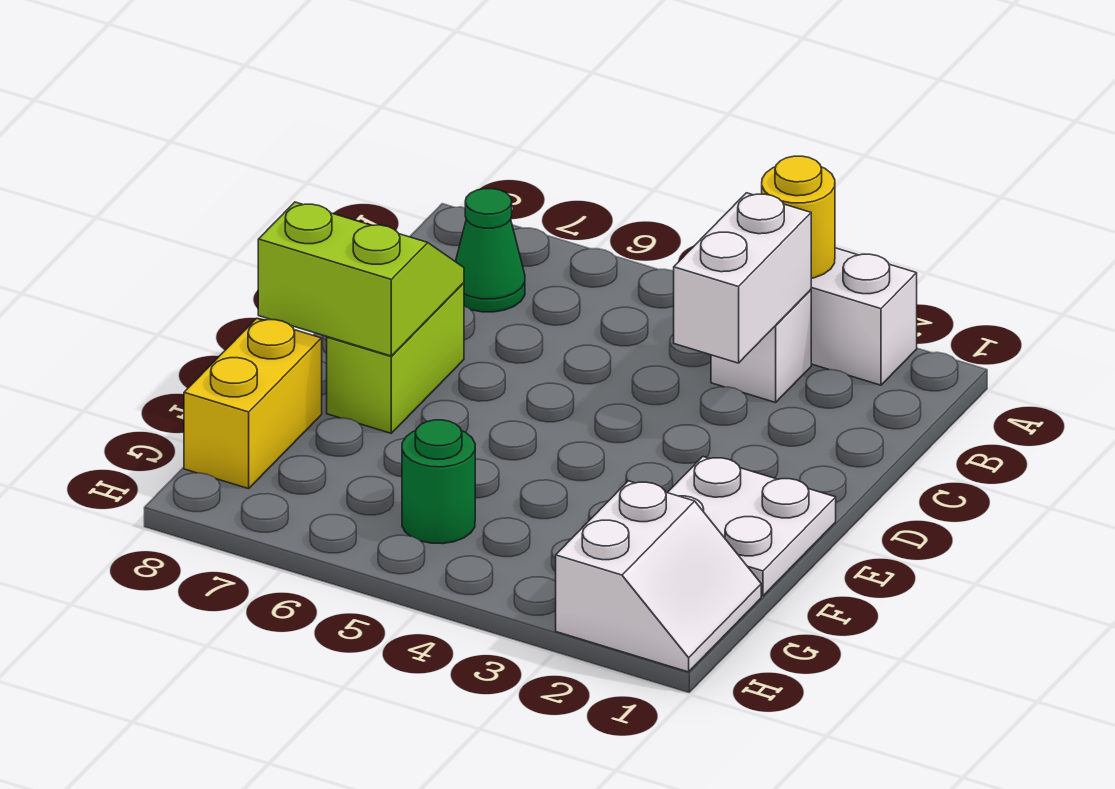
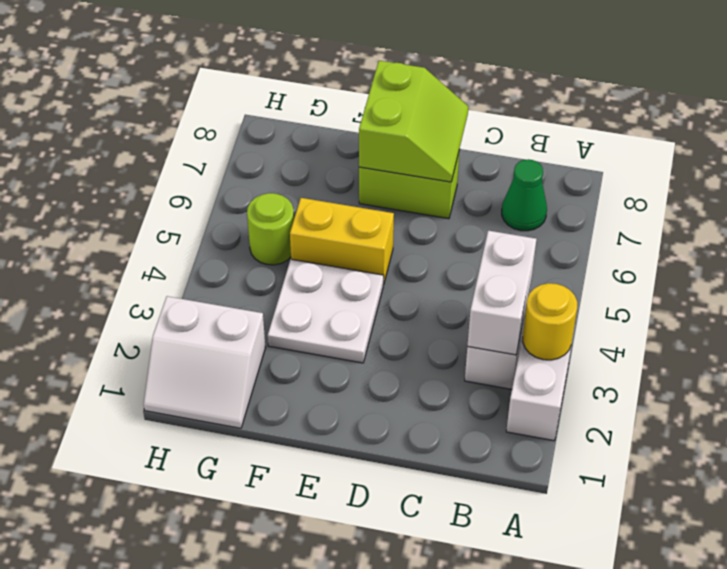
white 1x2 brick [674,193,811,363] -> white 1x2 brick turned to [467,231,536,355]
white 2x2 plate [667,457,836,596] -> white 2x2 plate moved to [268,259,384,363]
yellow 1x2 brick [184,318,322,489] -> yellow 1x2 brick moved to [290,198,394,285]
green 1x1 round brick [402,420,475,544] -> lime 1x1 round brick [247,193,294,265]

